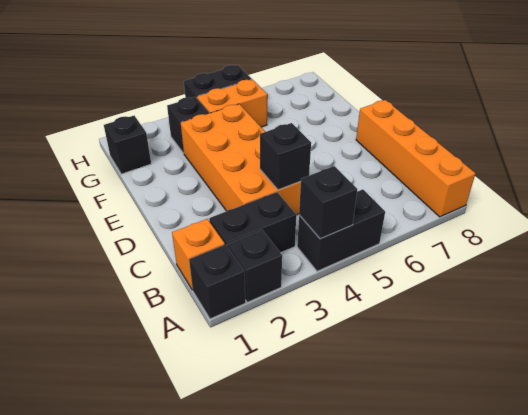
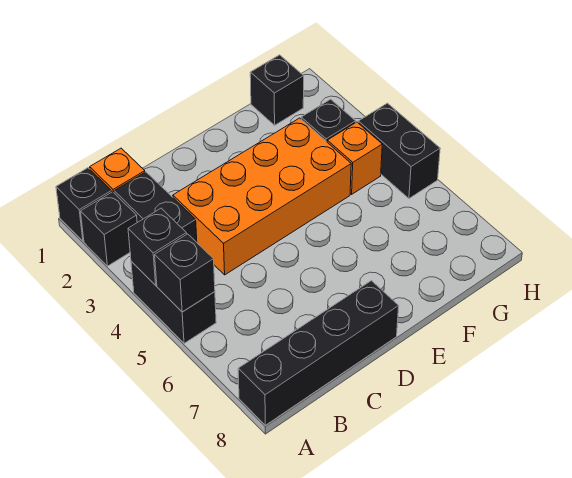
orange 1x4 brick [356,100,475,217] -> black 1x4 brick [238,281,399,425]
black 1x1 brick [260,123,311,190] -> black 1x1 brick moved to [155,234,215,312]
orange 1x2 brick [197,80,267,127] -> orange 1x1 brick [327,122,382,194]

